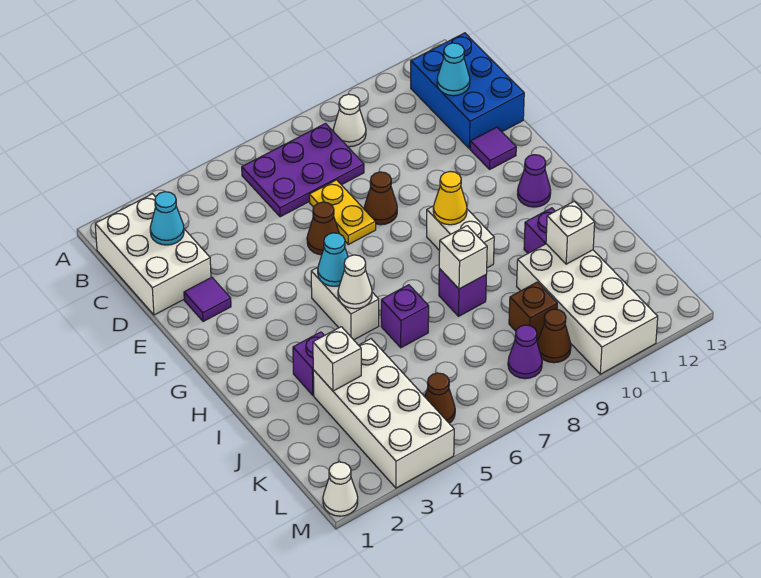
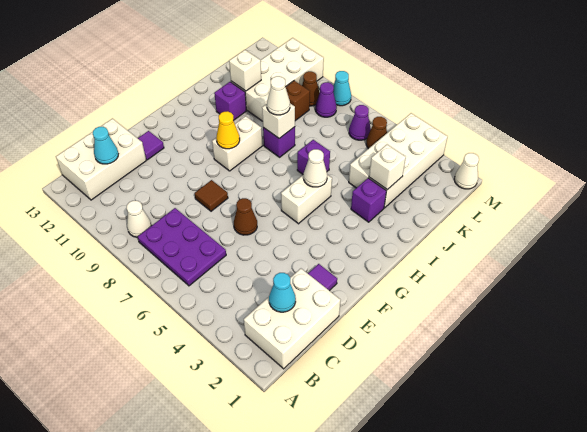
blue 2x3 brick [411,33,524,149] -> white 2x3 brick [56,119,146,200]
yellow 1x2 plate [309,180,376,244] -> none
brown 1x1 cone [364,172,397,225] -> brown 1x1 tile [194,180,228,211]
cyan 1x1 cone [318,233,348,286] -> cyan 1x1 cone moved to [333,71,351,106]
purple 1x1 cone [518,155,551,207] -> purple 1x1 cone moved to [349,105,371,140]
none -> white 1x1 cone [267,76,290,115]

